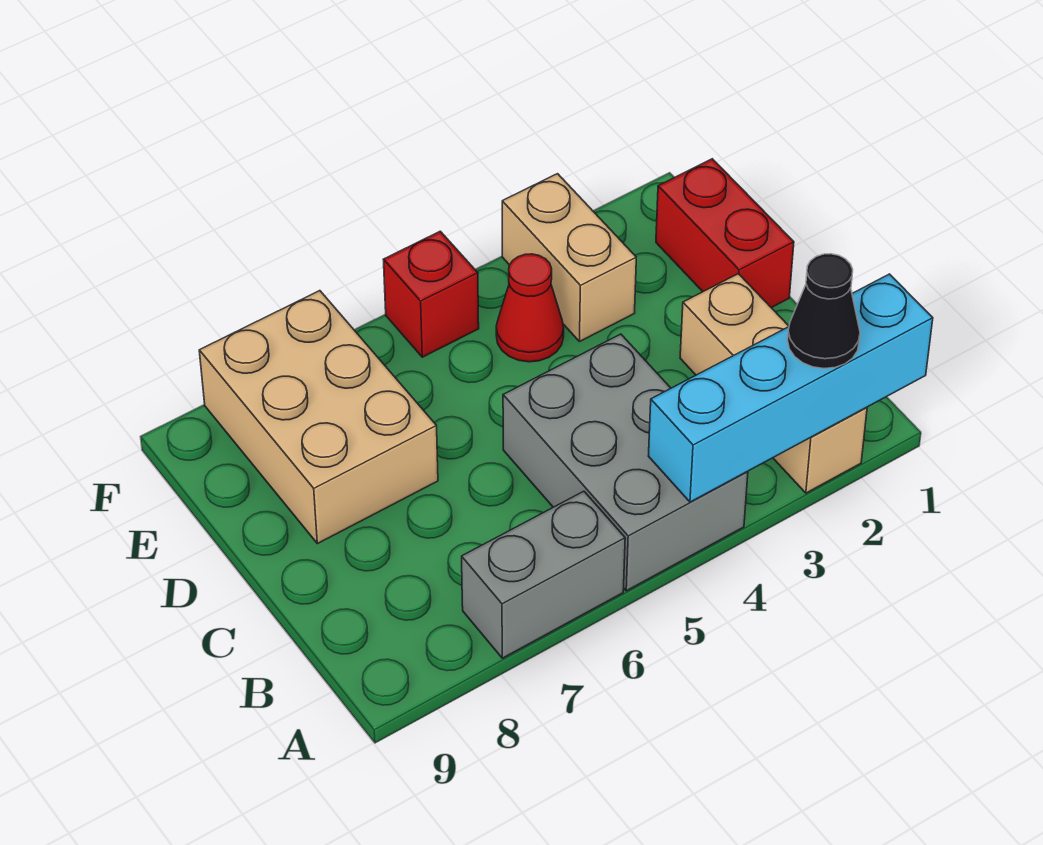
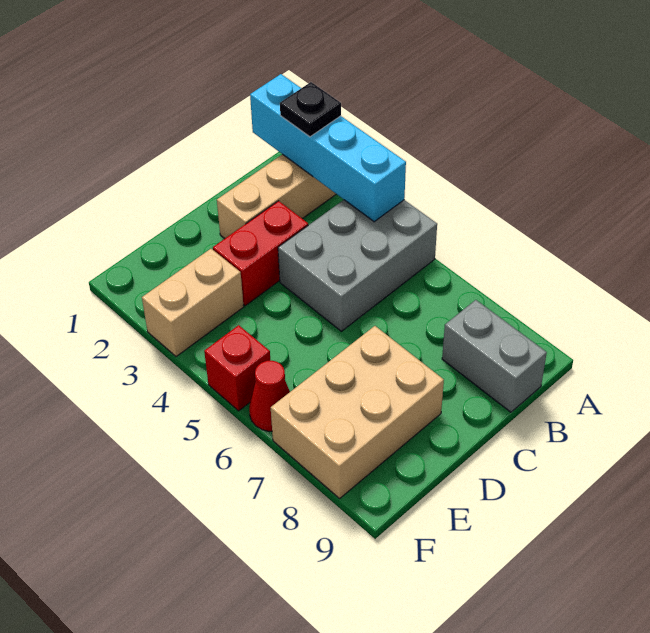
black 1x1 cone [788,254,860,368] -> black 1x1 plate [280,82,341,137]
grey 1x2 brick [462,491,625,658] -> grey 1x2 brick moved to [442,300,547,412]
red 1x2 brick [656,159,794,308] -> red 1x2 brick moved to [213,201,308,306]
red 1x1 cone [496,254,564,362] -> red 1x1 cone moved to [249,361,290,431]

